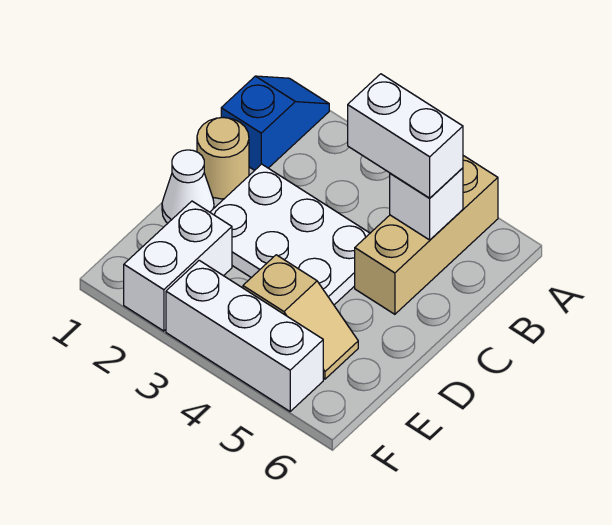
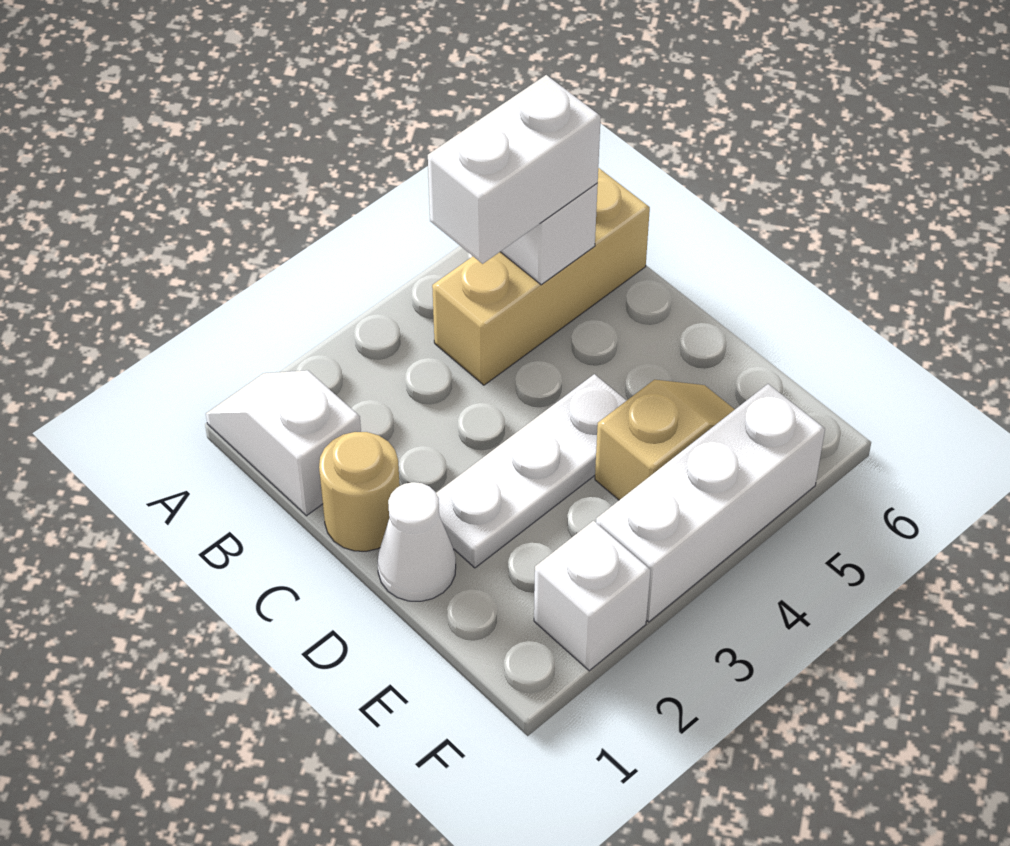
blue 1x2 slope [221,76,329,170] -> white 1x2 slope [206,370,361,516]
tan 1x3 brick [355,156,498,314] -> tan 1x3 brick turned to [432,168,650,385]
white 2x3 plate [210,164,370,305] -> white 1x3 plate [436,374,626,568]
white 1x2 brick [124,201,232,331] -> white 1x1 brick [534,521,651,671]

